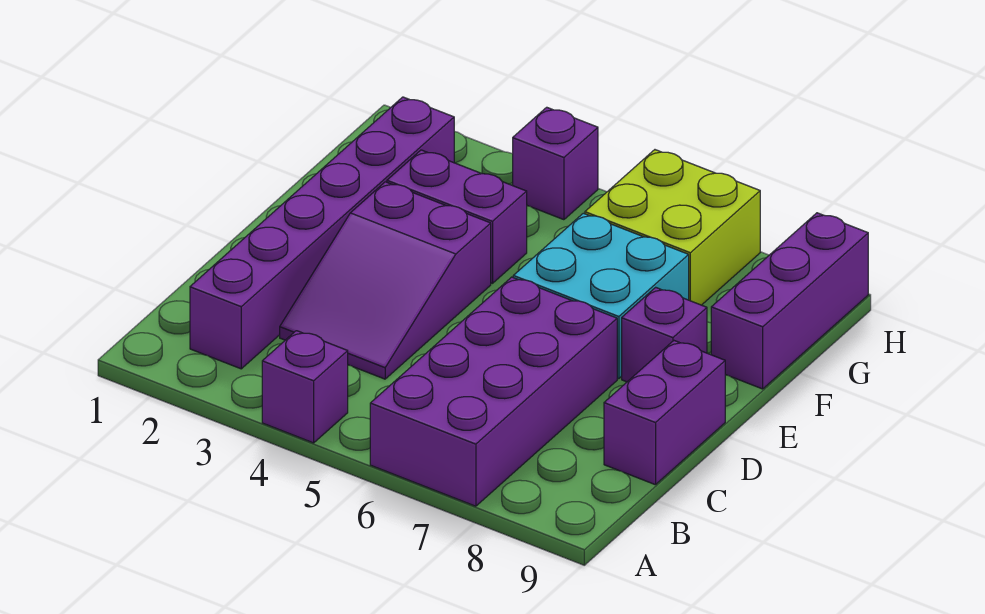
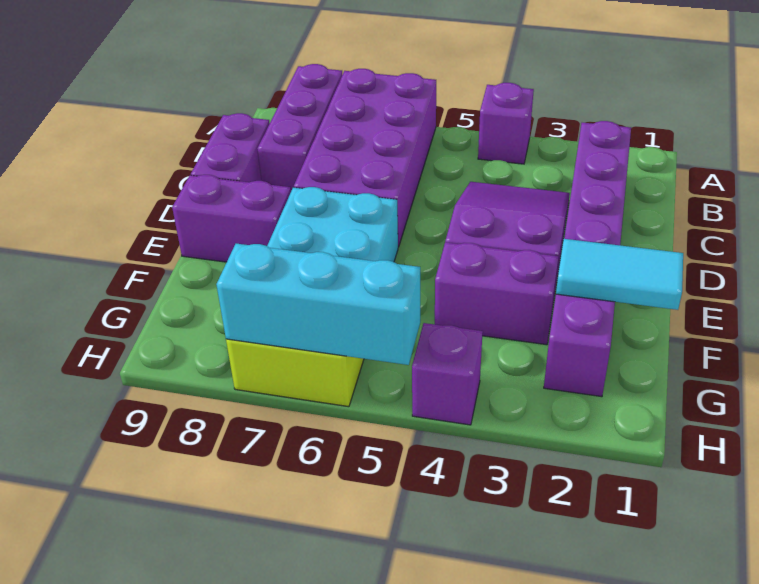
purple 1x1 brick [622,287,707,382] -> purple 1x2 brick [172,175,291,262]
none -> cyan 1x2 tile [556,239,683,310]
purple 1x3 brick [711,213,868,389] -> purple 1x3 brick moved to [257,64,342,191]
none -> cyan 1x3 brick [216,244,420,365]

